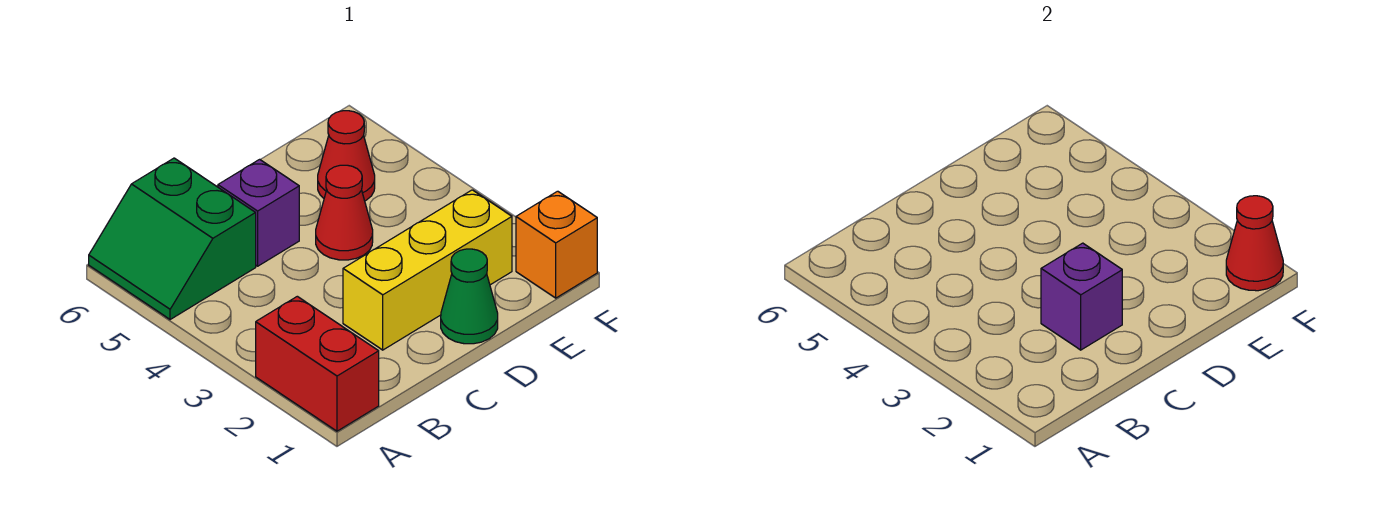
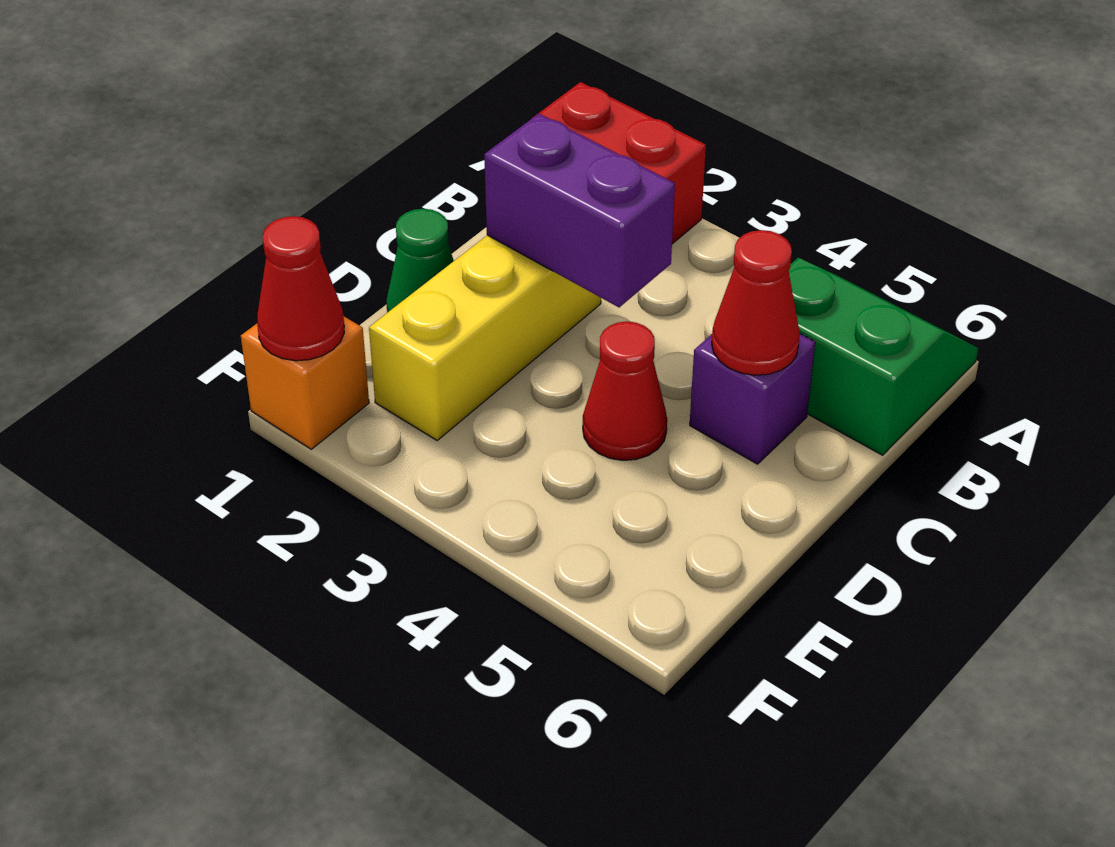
purple 1x1 brick [1041,243,1122,350] -> purple 1x2 brick [484,114,675,307]
red 1x1 cone [318,111,375,201] -> red 1x1 cone moved to [712,230,800,375]

